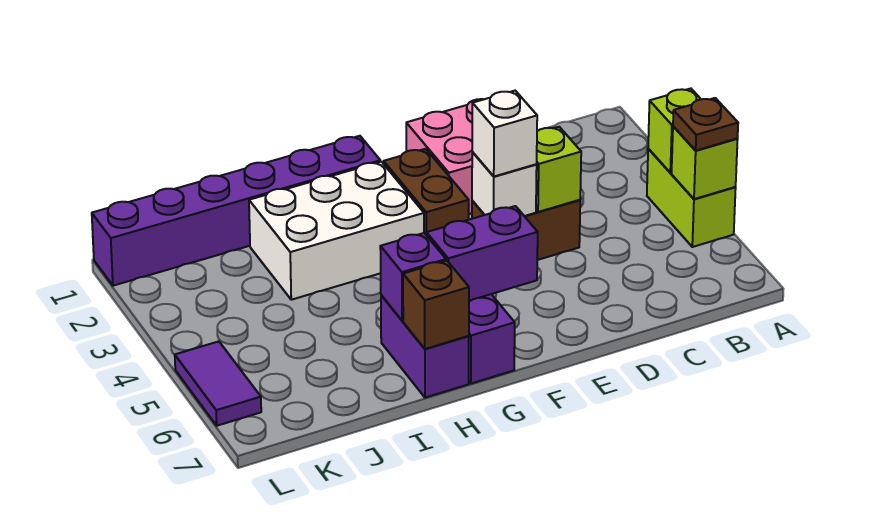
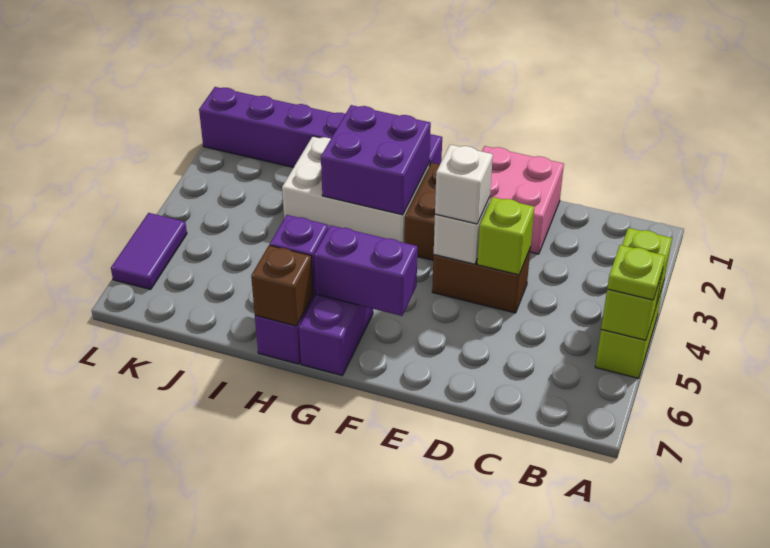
brown 1x1 plate [673,98,738,151] -> lime 1x1 plate [607,245,665,300]
none -> purple 2x2 brick [321,105,431,215]

